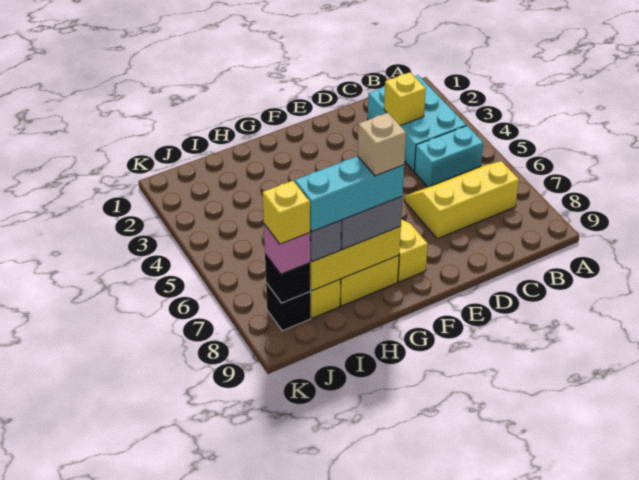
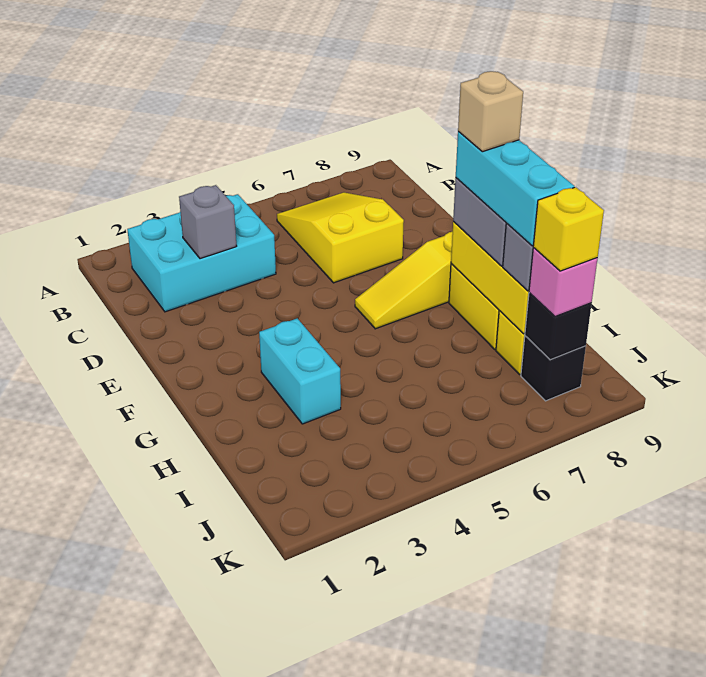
cyan 1x2 brick [414,126,483,187] -> cyan 1x2 brick moved to [259,318,341,424]
yellow 2x3 slope [404,161,519,239] -> yellow 2x3 slope turned to [277,192,404,283]
yellow 1x1 brick [384,72,426,125] -> grey 1x1 brick [179,185,236,259]

